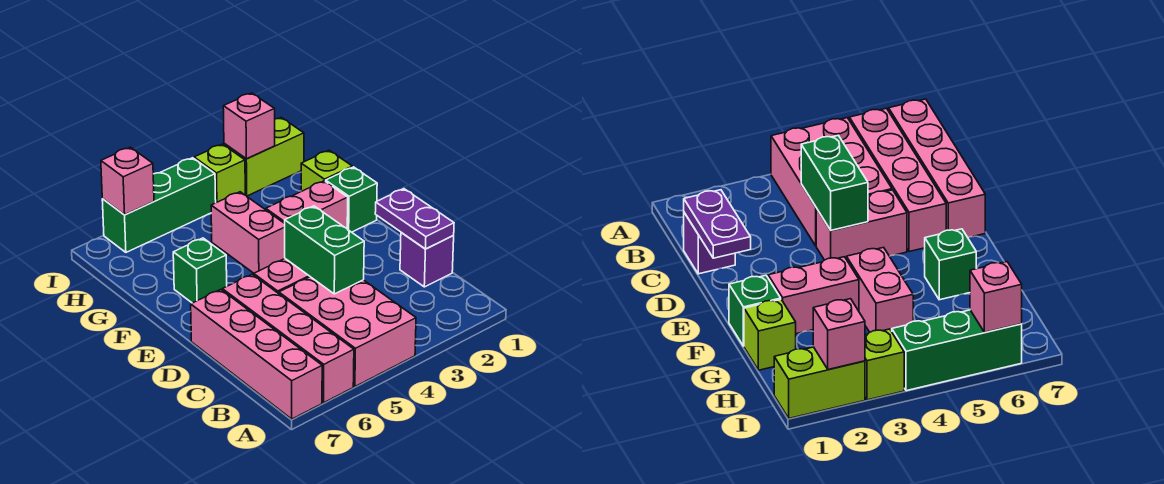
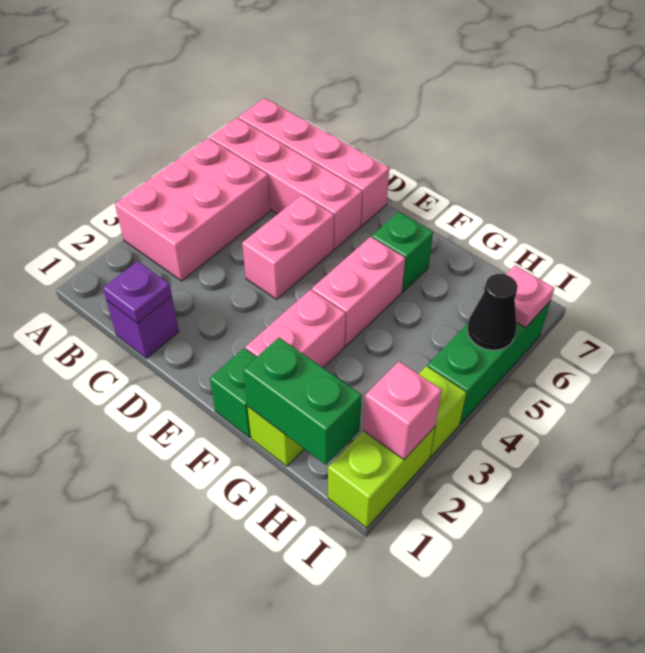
pink 2x3 brick [279,277,416,386] -> pink 2x3 brick turned to [115,138,270,281]
purple 1x2 plate [375,189,454,249] -> purple 1x1 plate [103,261,172,323]
green 1x2 brick [285,206,364,294] -> green 1x2 brick moved to [243,337,362,465]
pink 1x2 brick [211,192,285,273] -> pink 1x2 brick turned to [312,237,405,346]
none -> black 1x1 cone [467,274,518,350]
pink 1x1 brick [101,147,154,215] -> pink 1x1 plate [506,265,554,328]

